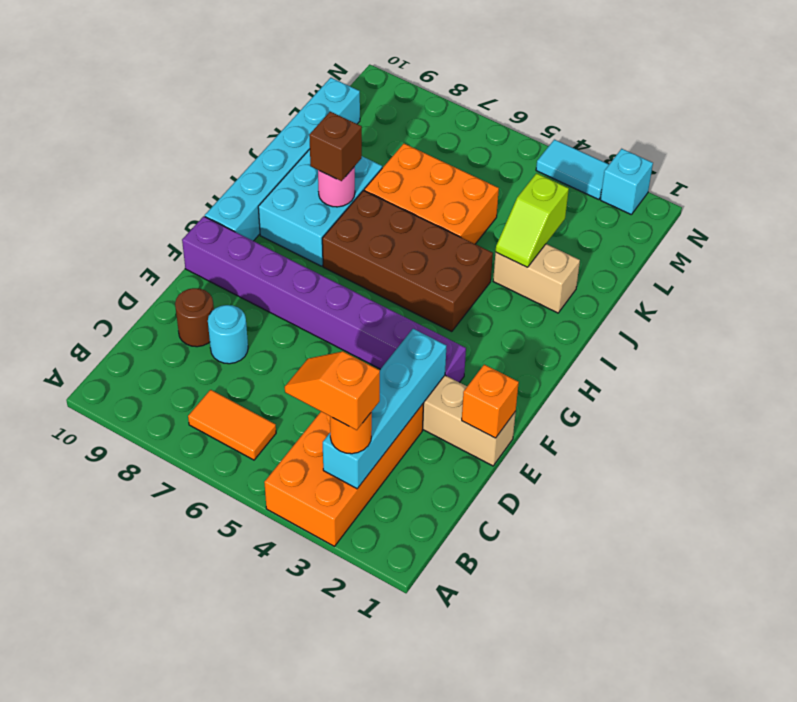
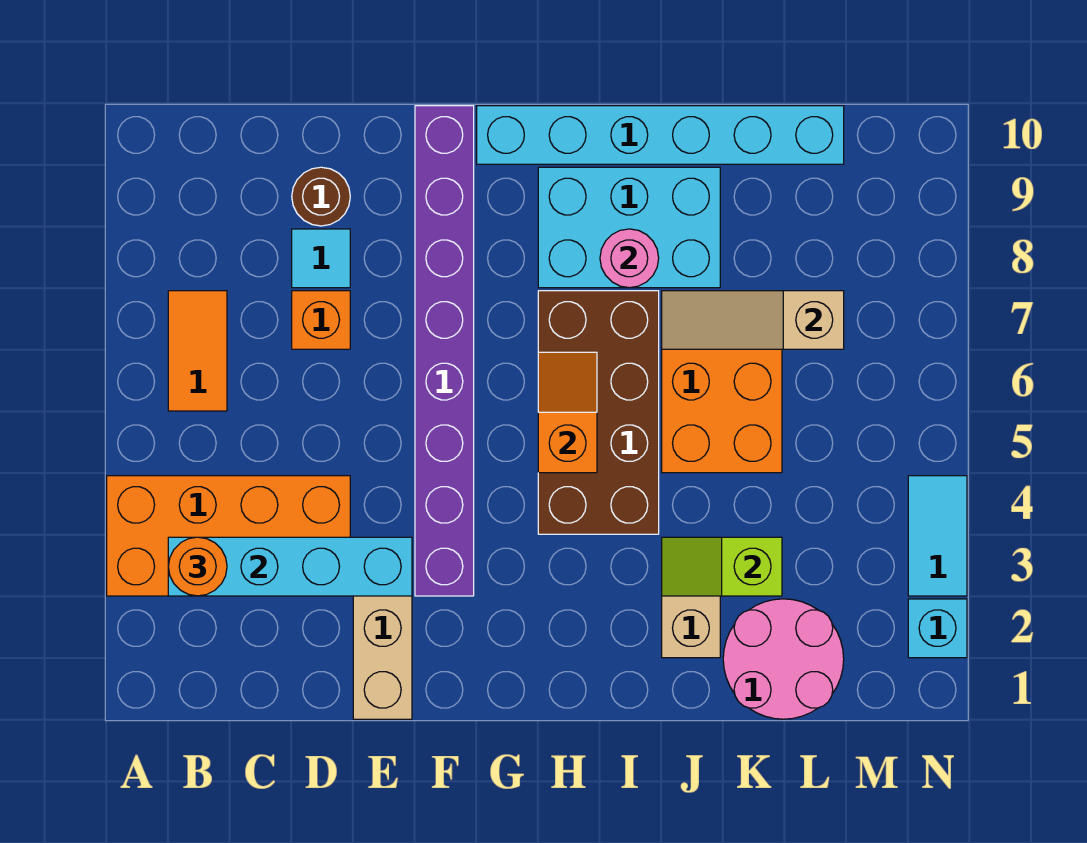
orange 1x2 slope [285,351,380,430] -> orange 1x2 slope moved to [538,352,597,473]
cyan 1x1 round brick [208,305,248,364] -> cyan 1x1 tile [292,229,350,288]
orange 1x1 brick [462,365,519,438] -> orange 1x1 brick moved to [292,291,350,349]
brown 1x1 brick [309,112,362,181] -> none
none -> tan 1x3 slope [662,291,844,349]
none -> pink 2x2 round brick [723,599,844,719]

